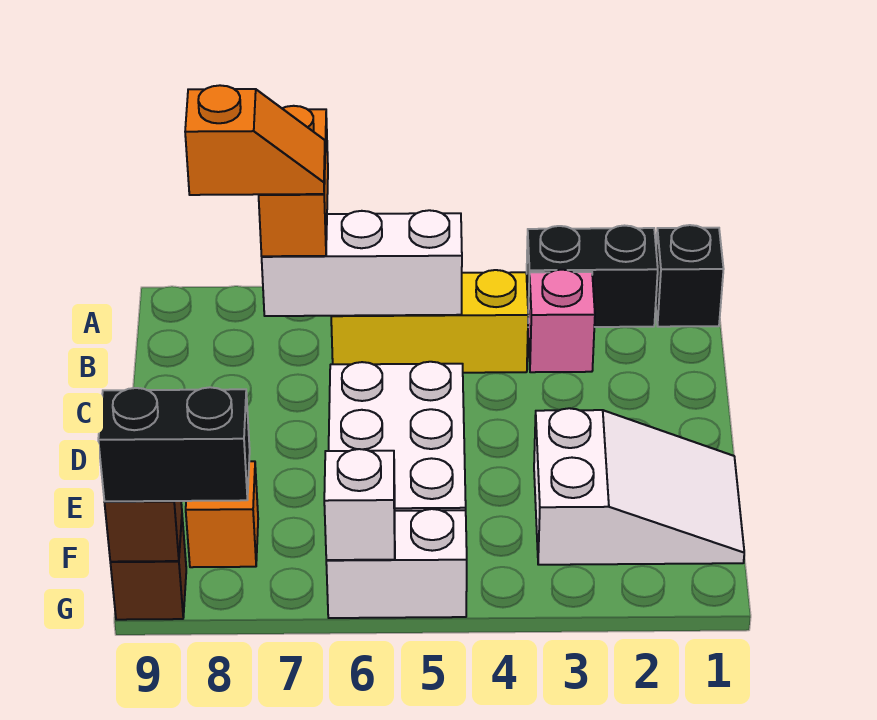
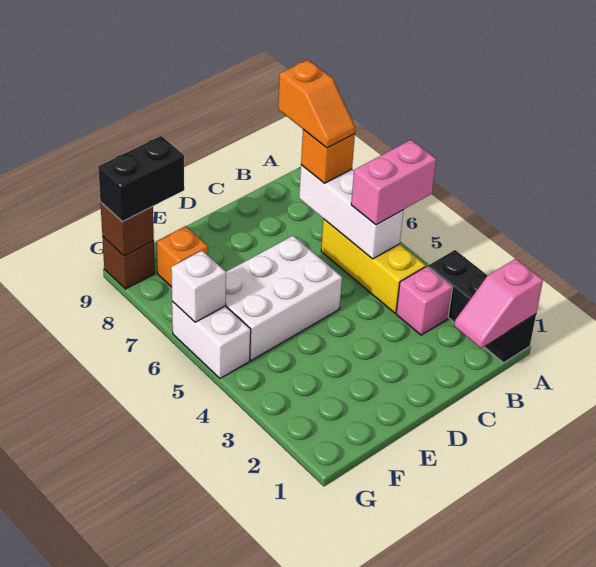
none -> pink 1x2 slope [454,259,543,348]
none -> pink 1x2 brick [351,140,436,225]
orange 1x2 brick [259,106,328,256] -> orange 1x1 brick [301,130,355,183]
white 2x3 slope [534,408,744,565] -> none
black 1x2 brick [98,387,250,501] -> black 1x2 brick turned to [98,136,184,222]

